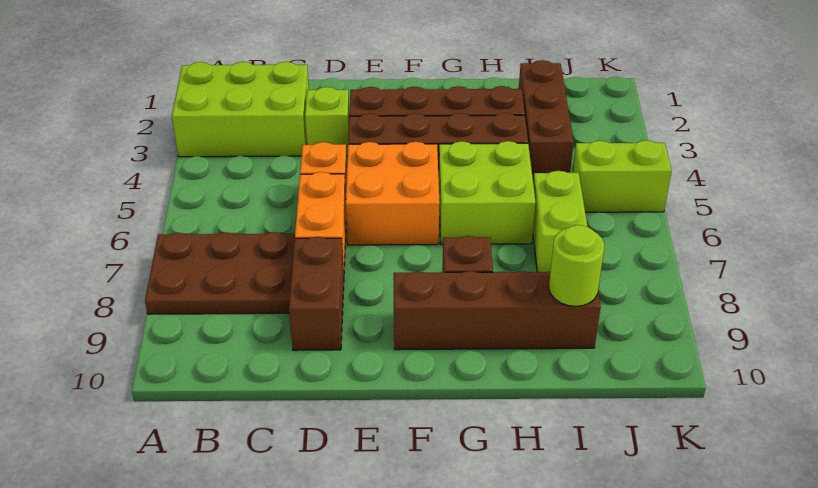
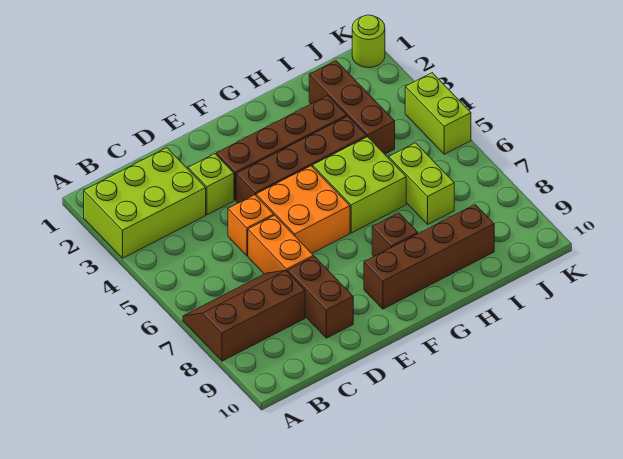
brown 2x3 plate [145,232,295,314] -> brown 2x3 slope [183,270,305,361]
lime 1x1 round brick [549,225,604,306] -> lime 1x1 round brick moved to [352,15,385,68]
lime 1x2 brick [573,140,672,212] -> lime 1x2 brick turned to [405,73,471,154]

